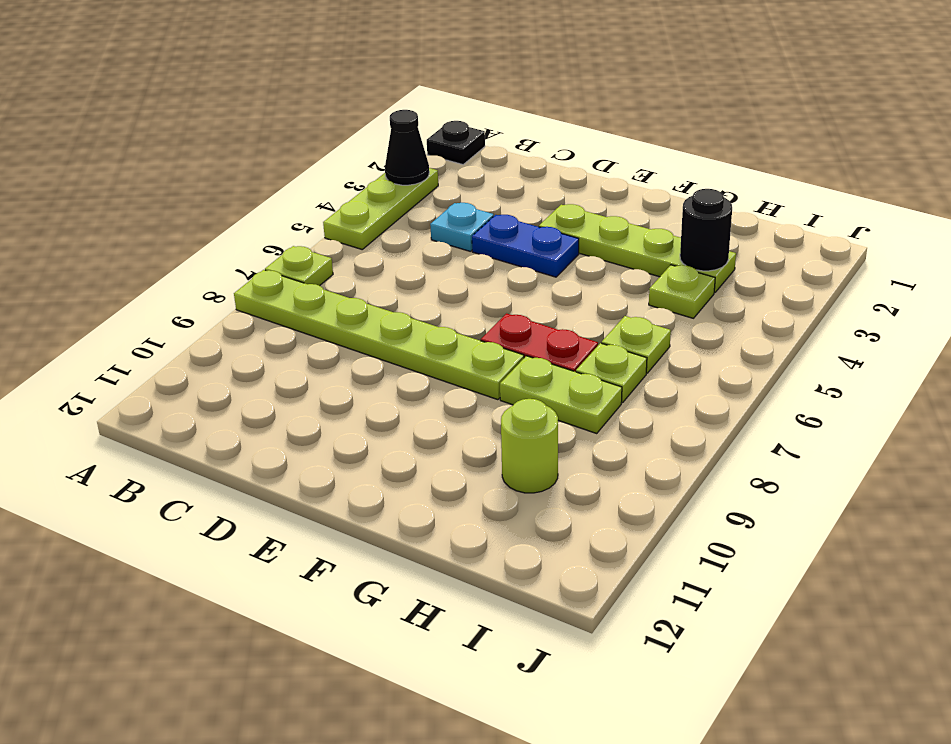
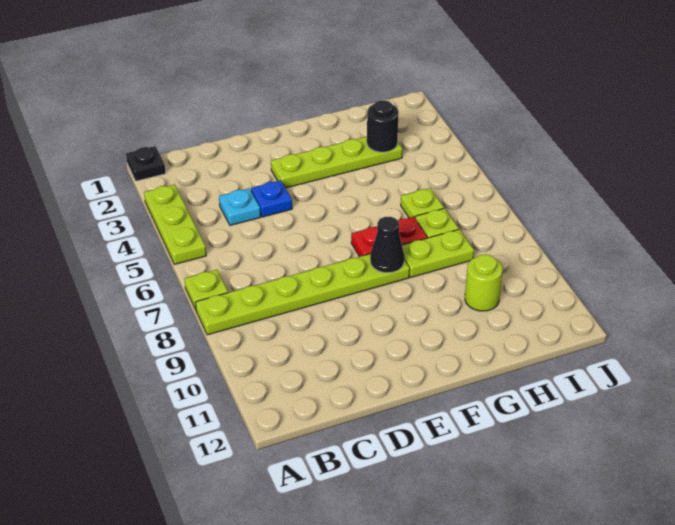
black 1x1 cone [385,110,429,185] -> black 1x1 cone moved to [370,217,404,273]
blue 1x2 plate [472,215,579,277] -> blue 1x1 plate [251,180,292,217]
lime 1x1 plate [649,265,715,318] -> none

